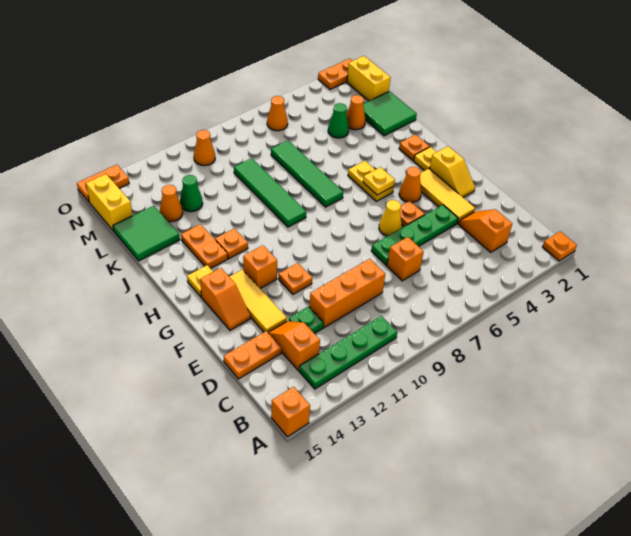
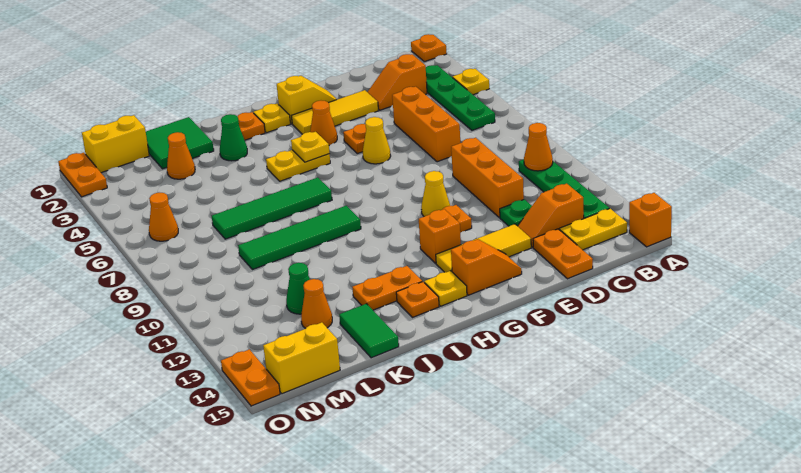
none -> yellow 1x1 plate [453,69,489,95]
none -> yellow 1x2 plate [560,209,627,250]
orange 1x1 brick [387,237,424,281] -> orange 1x3 brick [392,87,460,162]
green 1x4 plate [371,205,458,265] -> green 1x4 plate moved to [426,65,495,130]
none -> yellow 1x1 cone [421,171,450,216]
orange 1x1 plate [215,228,248,259] -> orange 1x1 plate moved to [396,282,439,318]
green 2x2 tile [113,206,180,261] -> green 1x2 tile [339,304,399,358]
green 1x1 cone [328,103,349,138] -> green 1x1 cone moved to [220,114,247,161]
orange 1x1 cone [194,130,215,166] -> orange 1x1 cone moved to [524,123,553,171]

